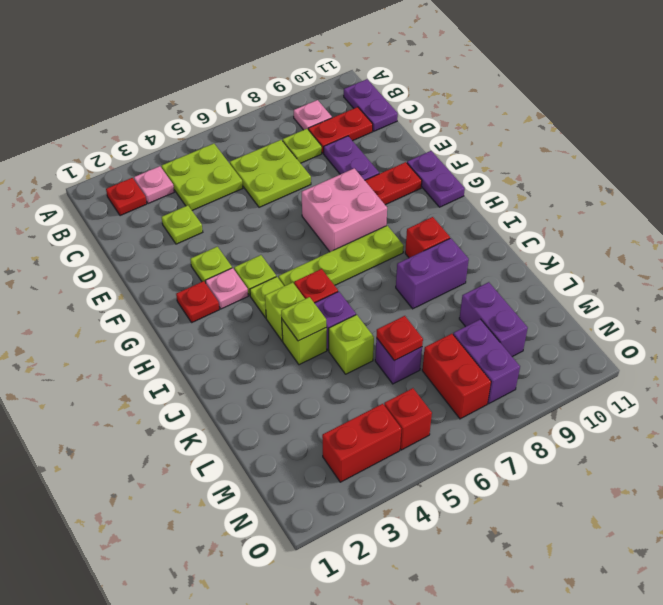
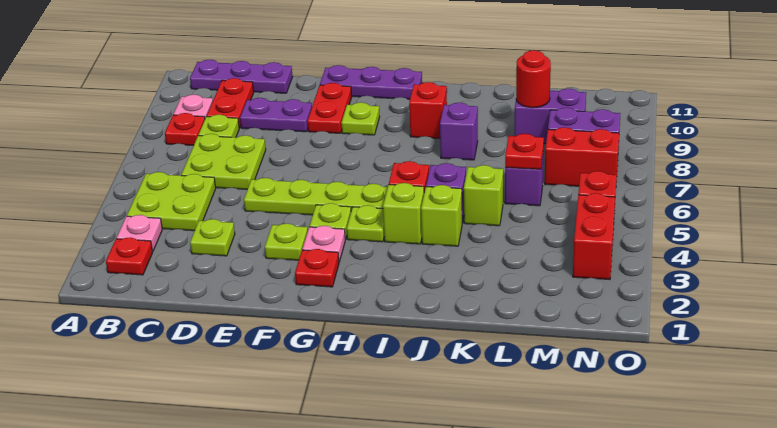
none -> red 1x1 plate [165,113,205,146]
purple 1x2 plate [344,79,398,131] -> purple 1x3 plate [190,60,293,93]
pink 2x2 brick [302,168,387,252] -> none
purple 1x2 plate [407,151,465,207] -> purple 1x3 plate [320,65,422,99]
lime 1x4 plate [278,226,404,286] -> lime 1x4 plate turned to [244,178,388,215]
lime 1x1 plate [281,297,326,341] -> lime 1x1 plate moved to [341,102,380,135]
purple 1x2 brick [396,238,469,309] -> purple 1x1 brick [440,103,478,160]
none -> red 1x1 round brick [516,50,551,108]

